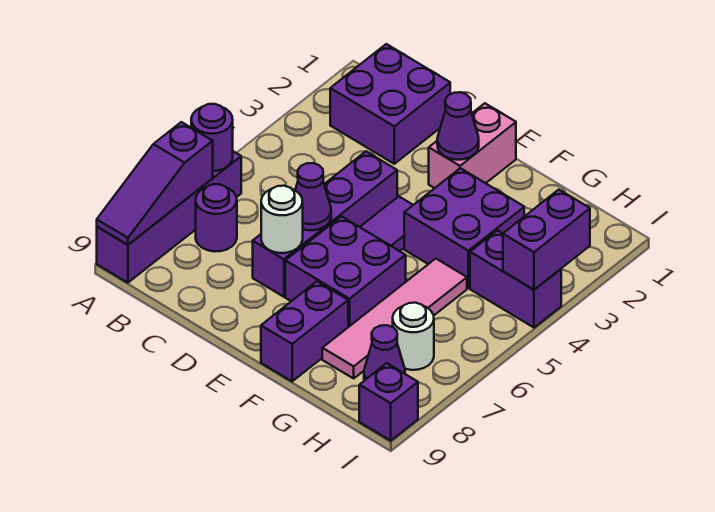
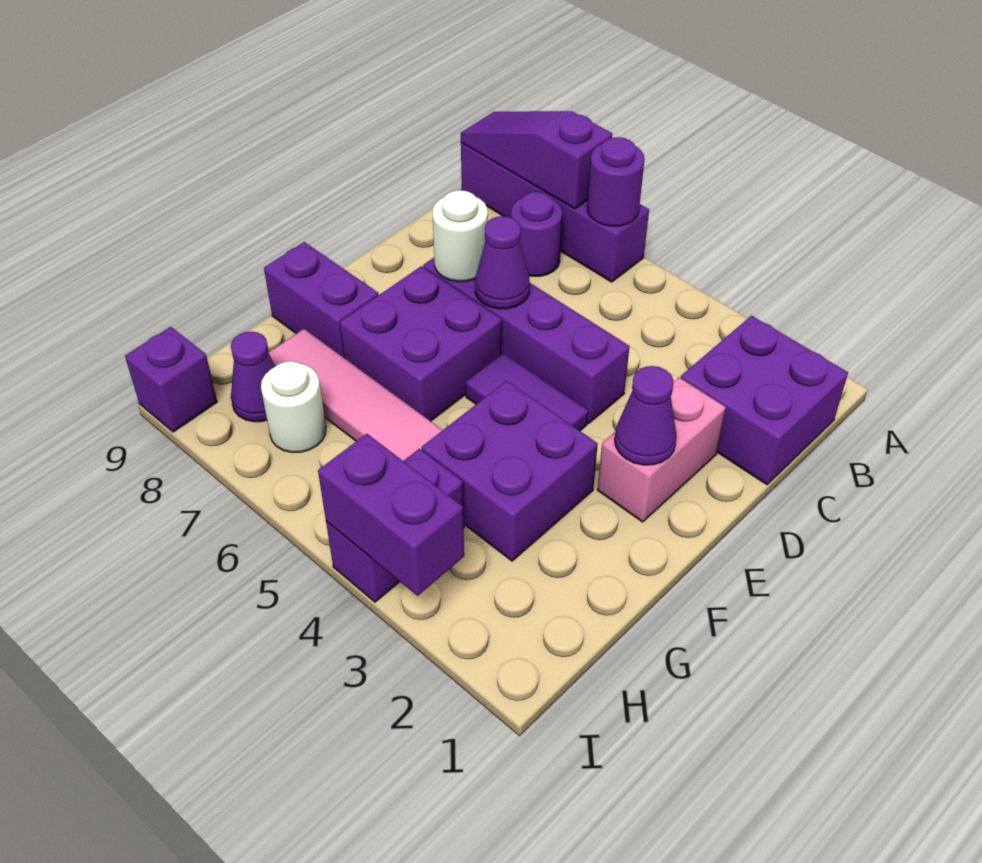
pink 1x2 brick [429,103,516,188] -> pink 1x2 brick turned to [597,378,726,522]

